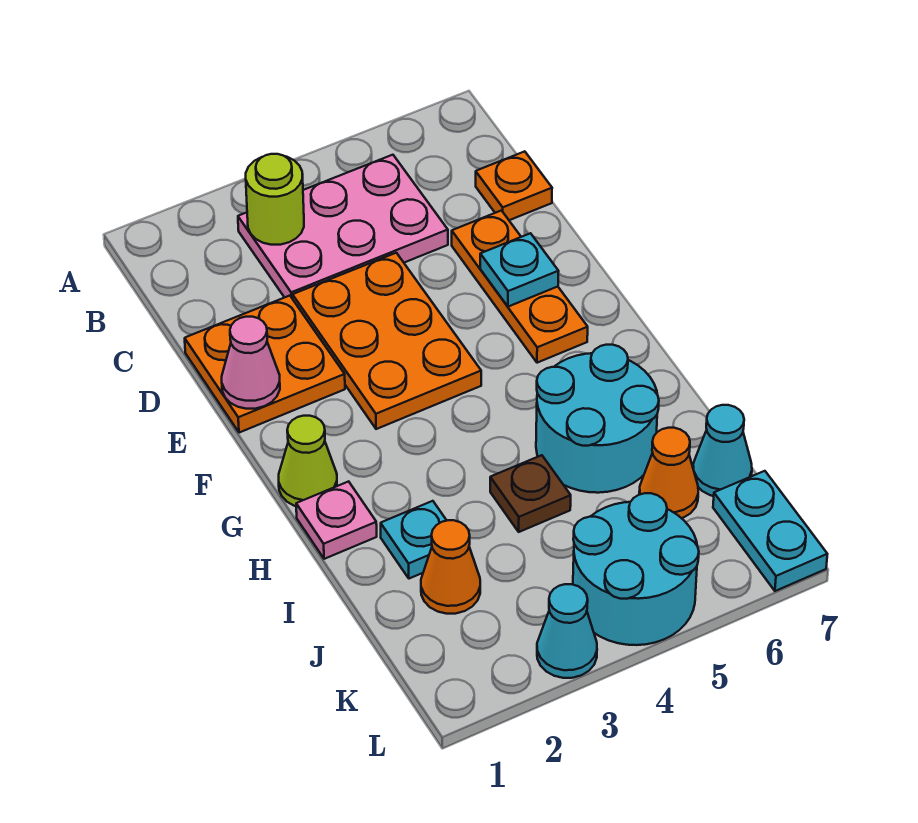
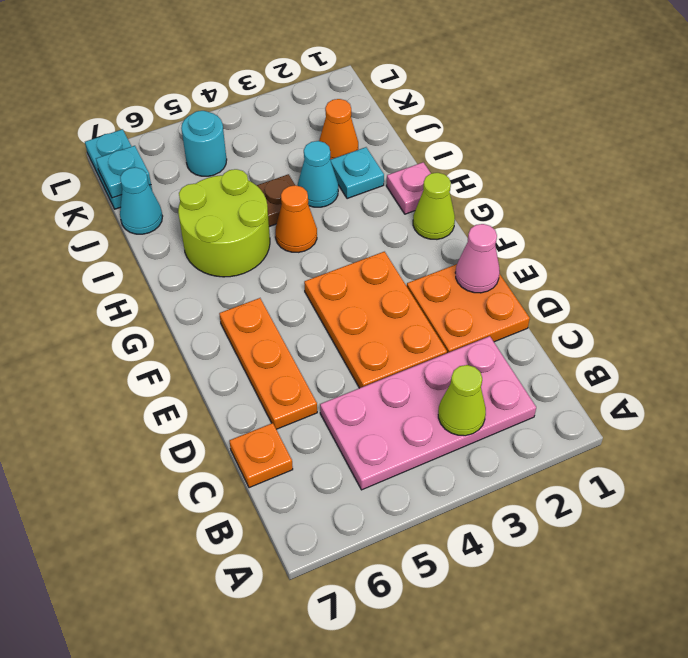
pink 2x3 plate [238,155,448,299] -> pink 2x4 plate [320,336,536,490]
lime 1x1 round brick [246,154,304,245] -> lime 1x1 cone [438,365,486,436]
cyan 1x1 plate [480,233,559,307] -> cyan 1x1 plate moved to [96,146,151,198]
cyan 2x2 round brick [536,345,659,493] -> lime 2x2 round brick [178,169,270,277]
orange 1x1 cone [639,428,698,518] -> orange 1x1 cone moved to [275,185,317,252]
cyan 2x2 round brick [573,493,699,645] -> cyan 1x1 round brick [181,111,227,176]
cyan 1x1 cone [537,584,597,678] -> cyan 1x1 cone moved to [298,141,338,207]

